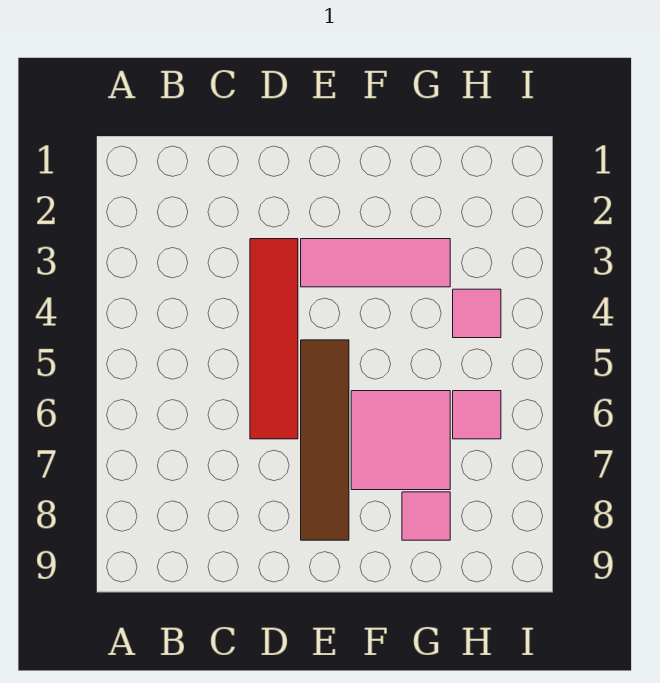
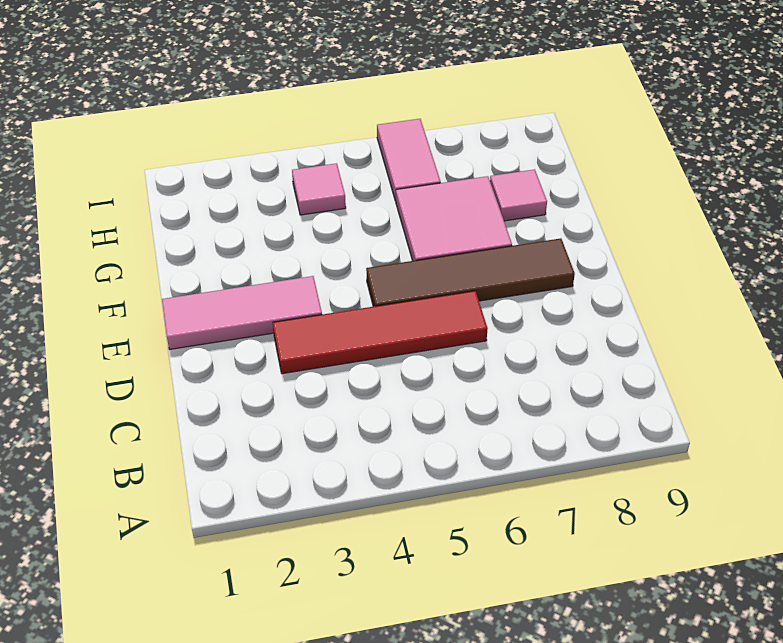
pink 1x3 tile [301,239,450,287] -> pink 1x3 tile turned to [162,276,322,349]
pink 1x1 tile [453,391,501,439] -> pink 1x2 tile [377,119,441,201]

